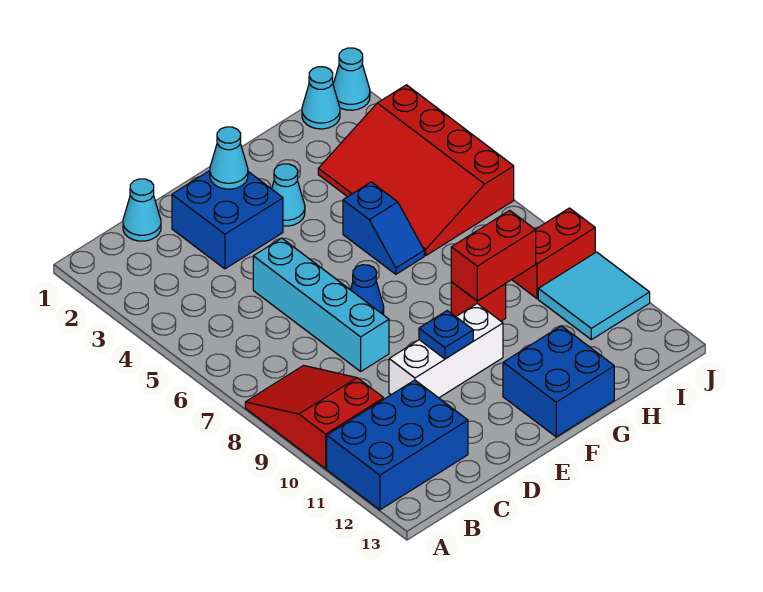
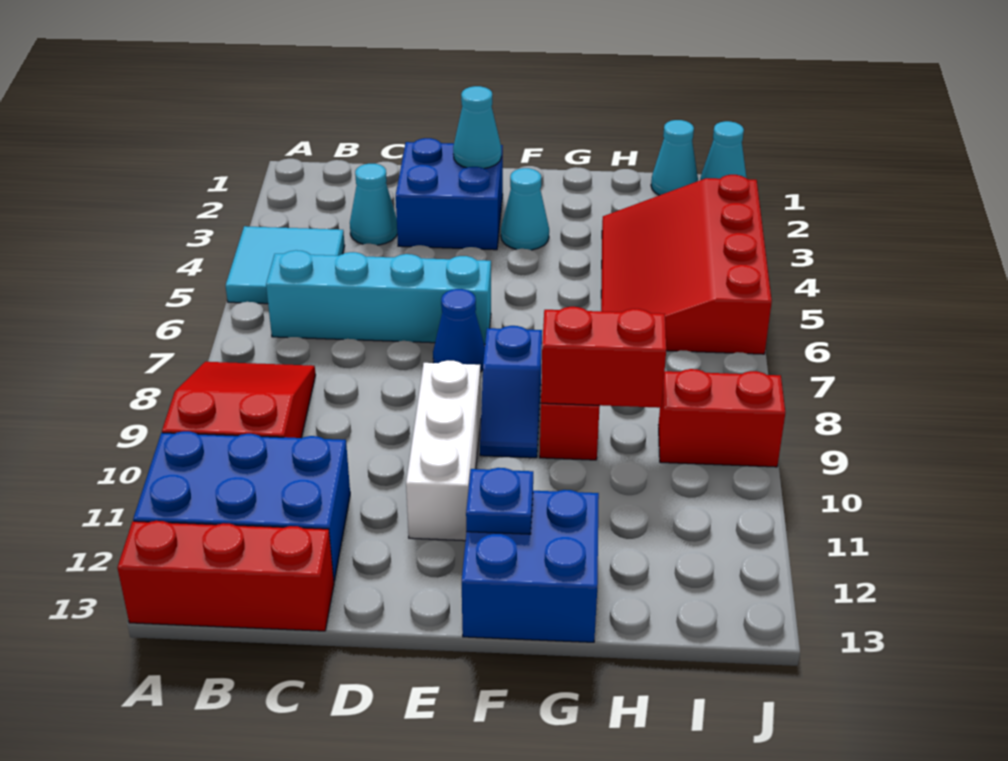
none -> red 1x3 brick [117,521,334,631]
cyan 1x1 cone [123,179,161,241] -> cyan 1x1 cone moved to [350,164,397,245]
cyan 1x4 brick [253,238,389,371] -> cyan 1x4 brick turned to [266,250,491,344]
white 1x3 brick [389,304,503,398] -> white 1x3 brick turned to [406,360,481,541]
blue 1x1 plate [419,310,473,359] -> blue 1x1 plate moved to [466,468,533,534]
blue 1x2 slope [343,182,424,274] -> blue 1x2 slope moved to [480,326,542,458]
cyan 2x2 tile [538,252,650,340] -> cyan 2x2 tile moved to [226,226,345,304]

